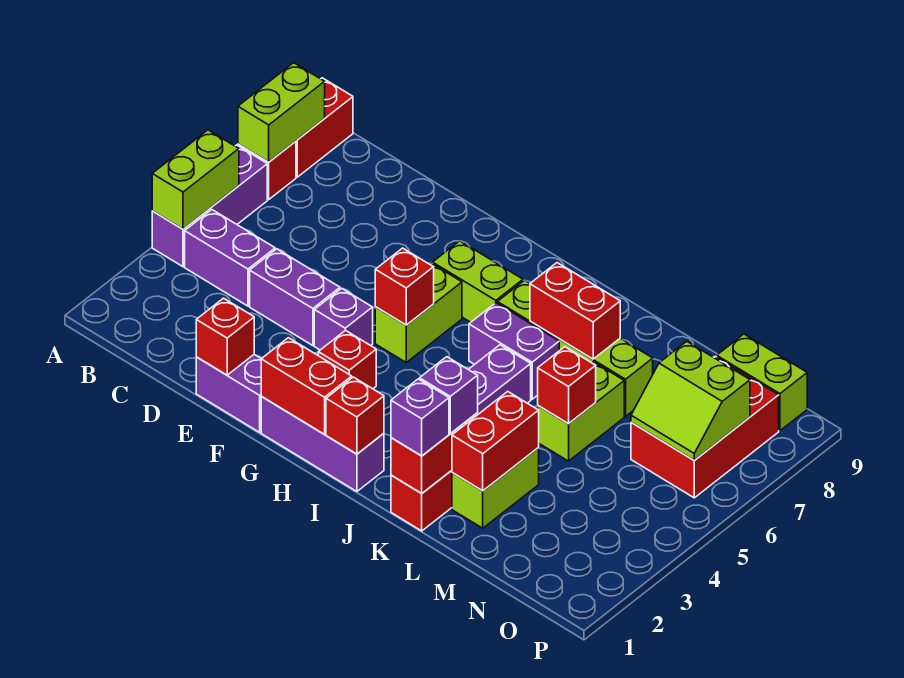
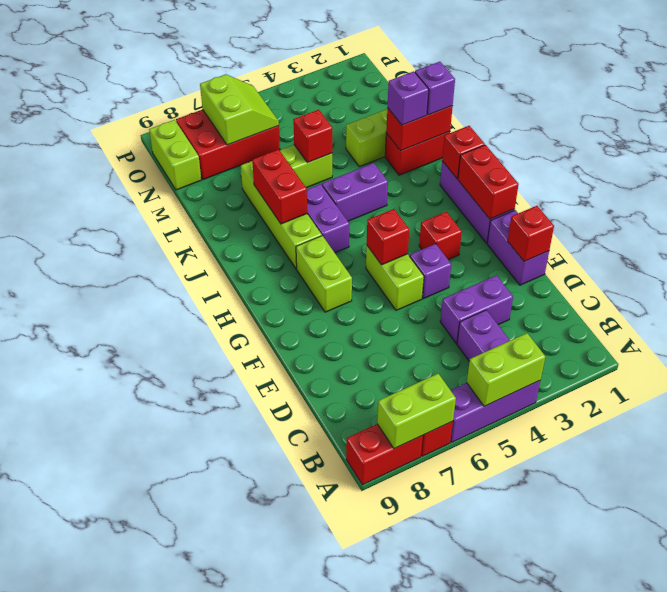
purple 1x2 brick [250,249,340,346] -> purple 1x2 brick turned to [440,275,513,343]
lime 1x2 brick [375,263,462,362] -> lime 1x2 brick turned to [366,246,424,310]
red 1x2 brick [452,391,539,491] -> none

